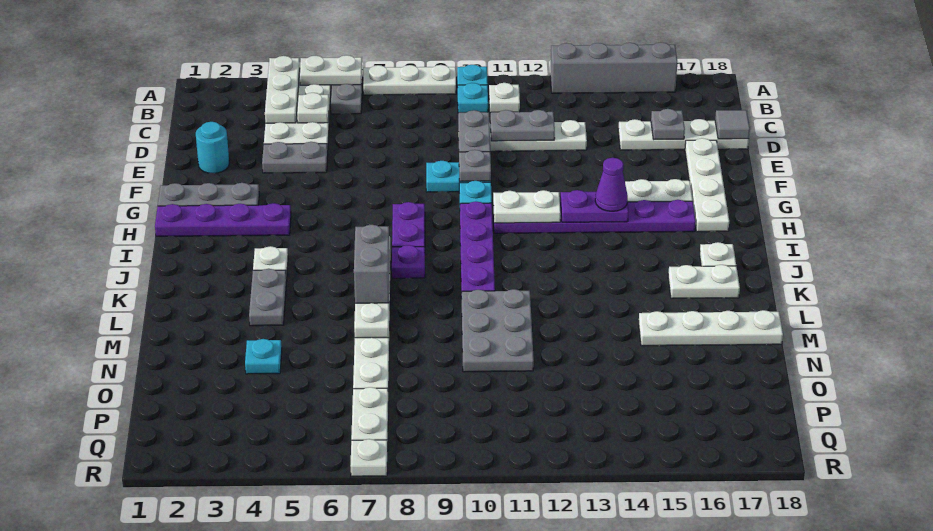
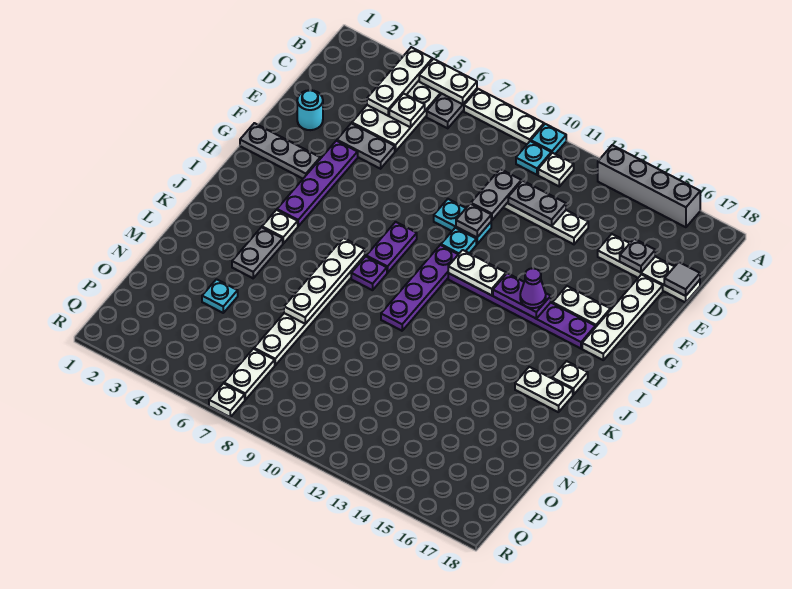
purple 1x4 plate [155,203,291,236] -> purple 1x4 plate turned to [277,141,358,226]
grey 1x2 brick [354,225,390,303] -> none
grey 2x3 plate [462,289,534,372] -> none
white 1x4 plate [639,310,783,346] -> none

